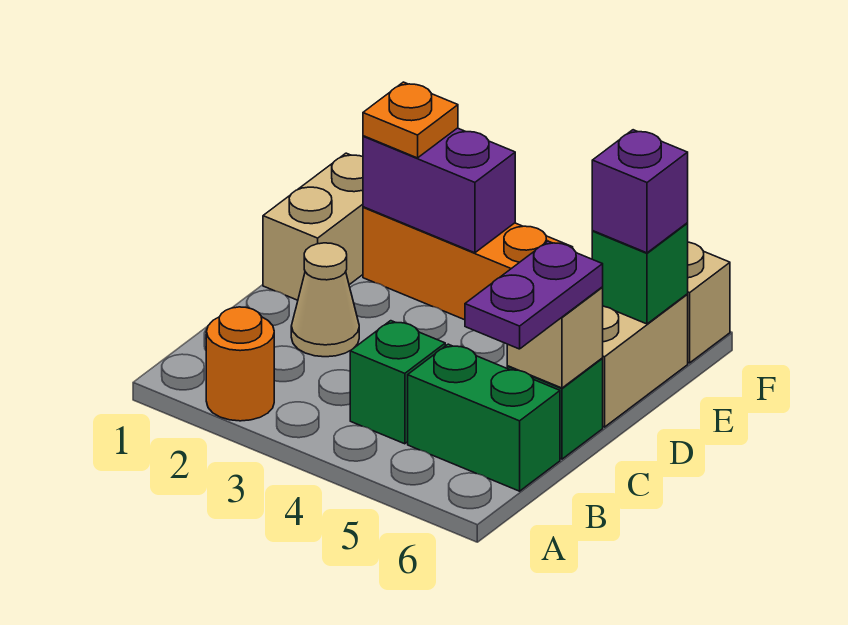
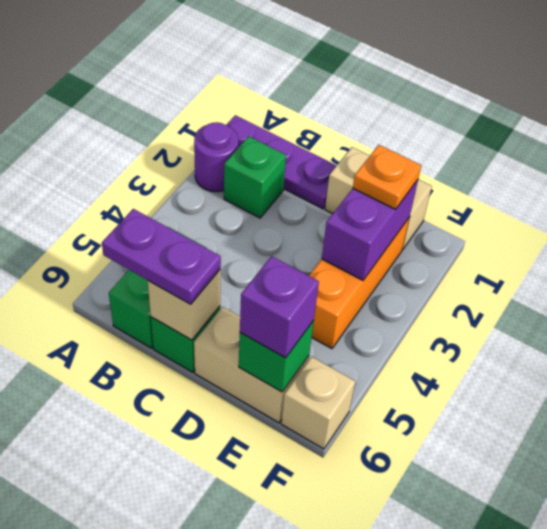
none -> purple 1x3 plate [227,115,337,209]
orange 1x1 round brick [206,307,274,421] -> purple 1x1 round brick [194,122,238,192]
green 1x1 brick [350,321,445,444] -> green 1x1 brick moved to [224,137,286,218]
tan 1x1 cone [291,243,359,357] -> none

